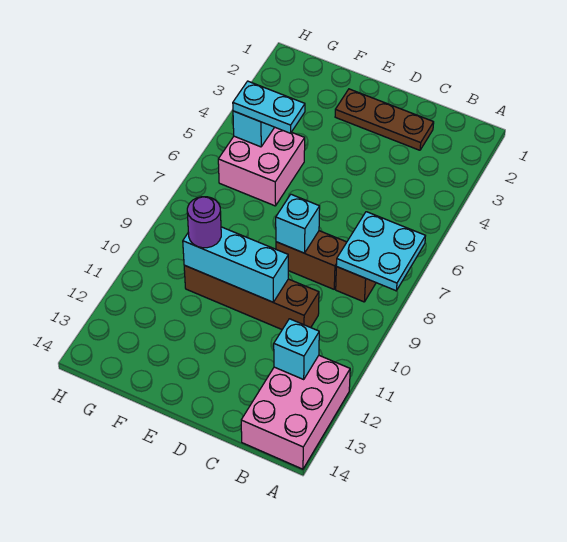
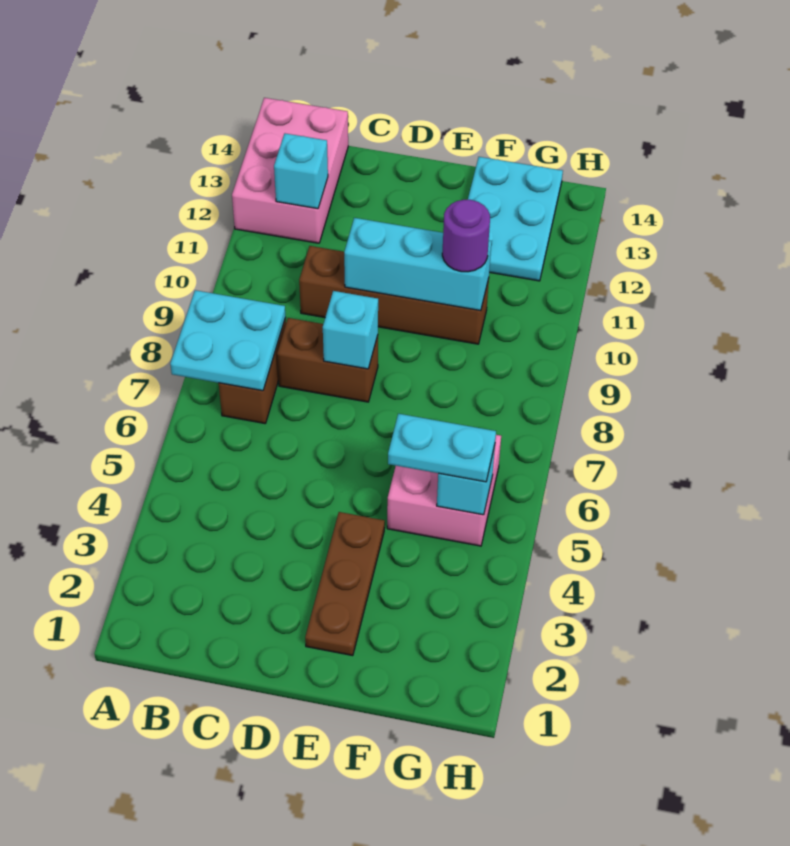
brown 1x3 plate [335,89,434,150] -> brown 1x3 plate turned to [305,512,385,656]
none -> cyan 2x3 plate [468,157,563,281]

